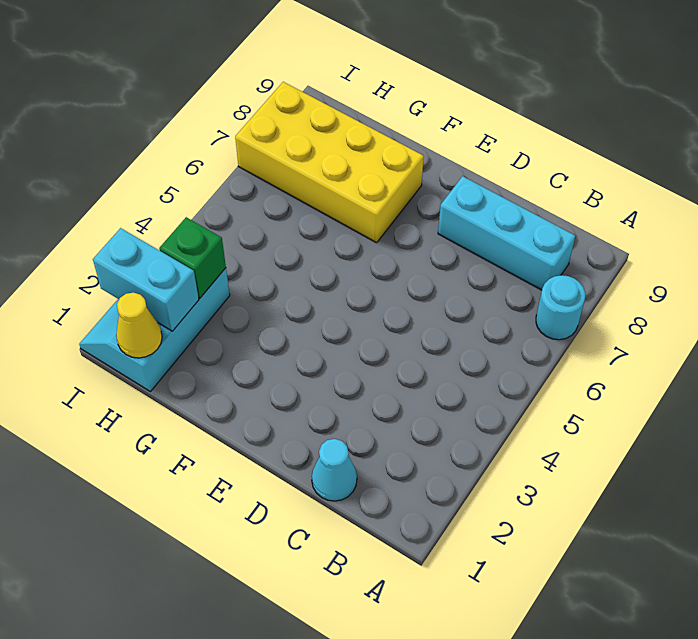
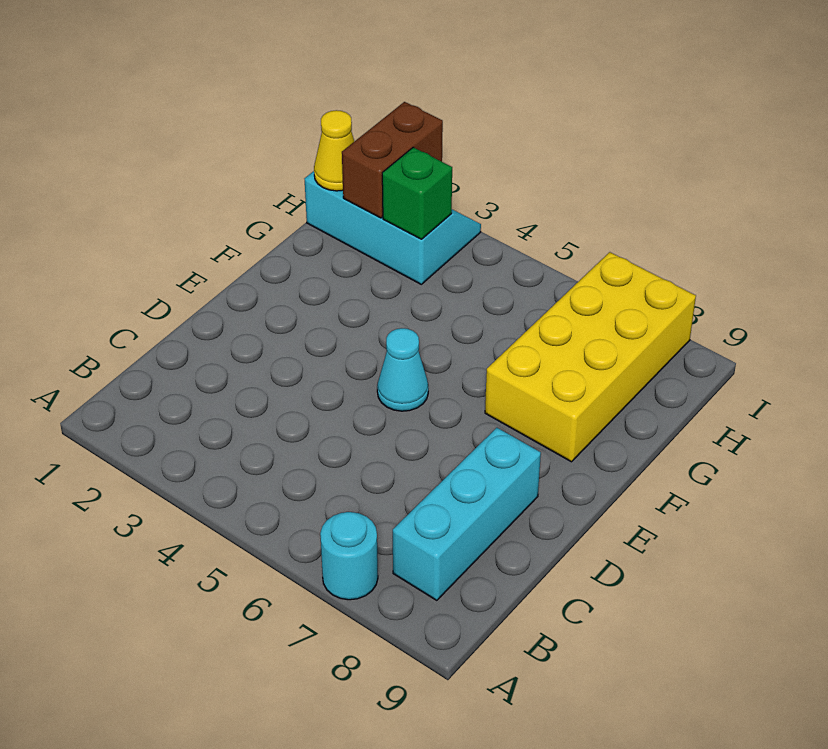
cyan 1x1 cone [312,439,357,501] -> cyan 1x1 cone moved to [377,328,428,411]
cyan 1x2 brick [93,228,199,331] -> brown 1x2 brick [342,102,443,218]

